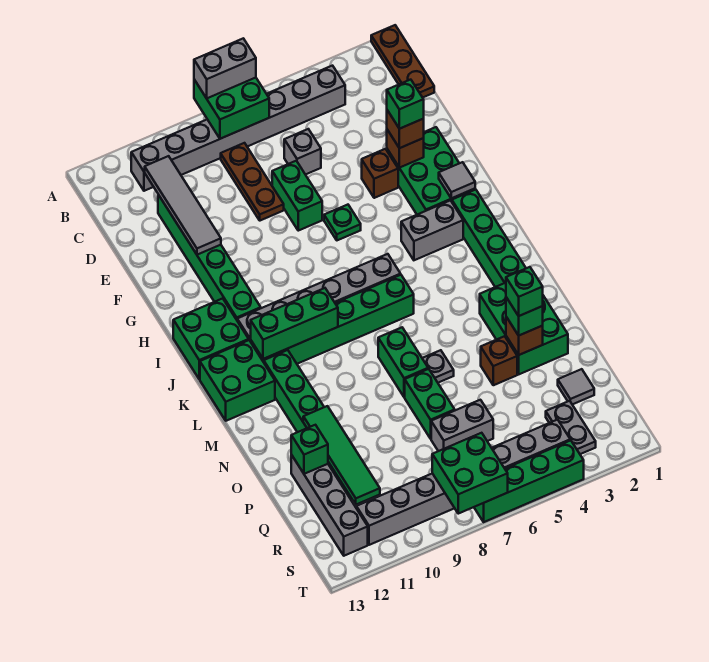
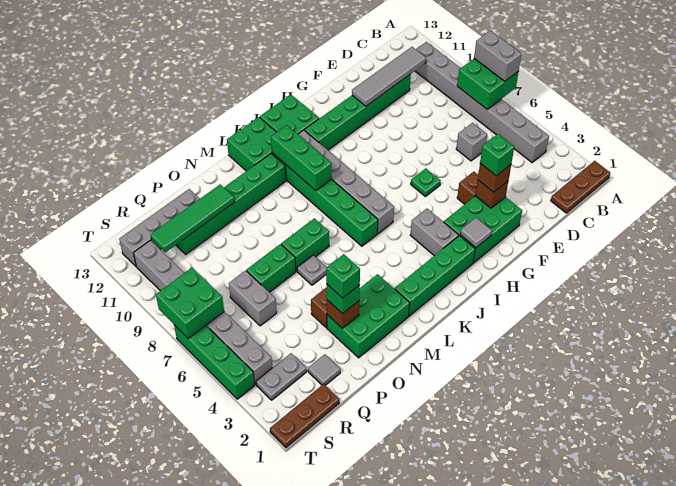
brown 1x3 plate [221,143,284,221] -> brown 1x3 plate moved to [270,384,339,448]
green 1x2 brick [272,161,322,231] -> none
green 1x1 brick [291,425,328,474] -> none

